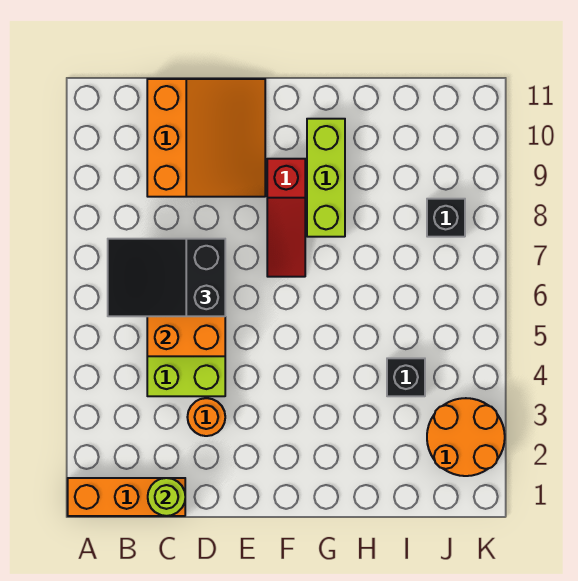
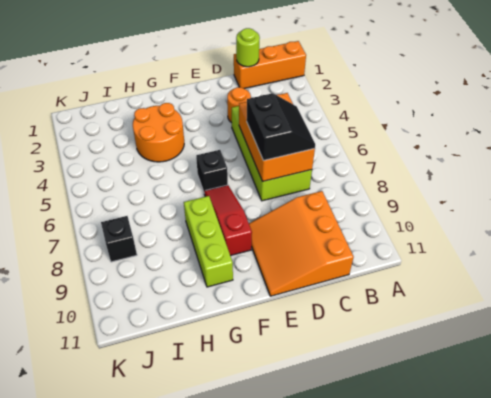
black 2x3 slope [108,239,225,316] -> black 2x2 slope [247,93,315,161]
black 1x1 brick [387,358,425,396] -> black 1x1 brick moved to [196,150,228,192]
orange 2x2 round brick [427,398,505,476] -> orange 2x2 round brick moved to [133,103,184,162]

